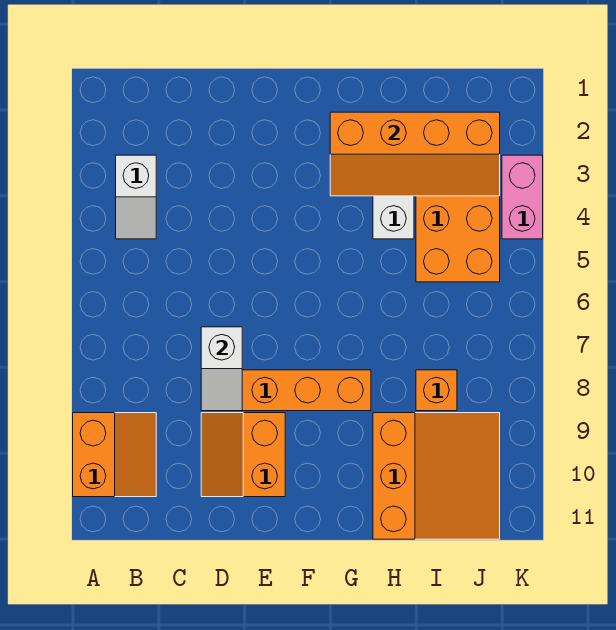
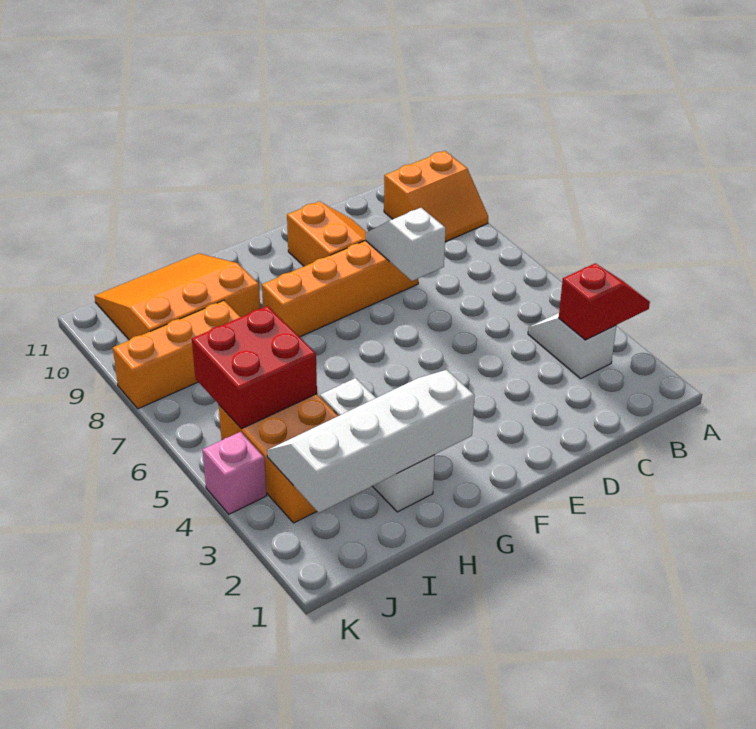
none -> red 1x2 slope [559,263,650,340]
orange 2x2 slope [73,413,156,497] -> orange 2x2 slope turned to [384,151,488,242]
orange 2x4 slope [330,112,500,196] -> white 2x4 slope [267,370,475,513]
orange 3x3 slope [373,413,500,539] -> orange 3x3 slope turned to [95,253,260,340]
none -> red 2x2 brick [192,306,317,429]
orange 1x1 brick [416,370,457,411] -> orange 1x3 brick [113,300,240,409]
pink 1x2 brick [502,155,543,239] -> pink 1x1 brick [203,432,267,514]

